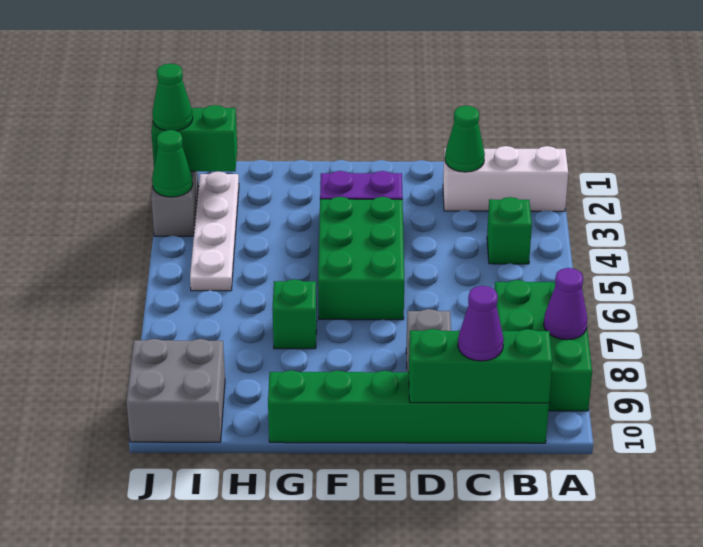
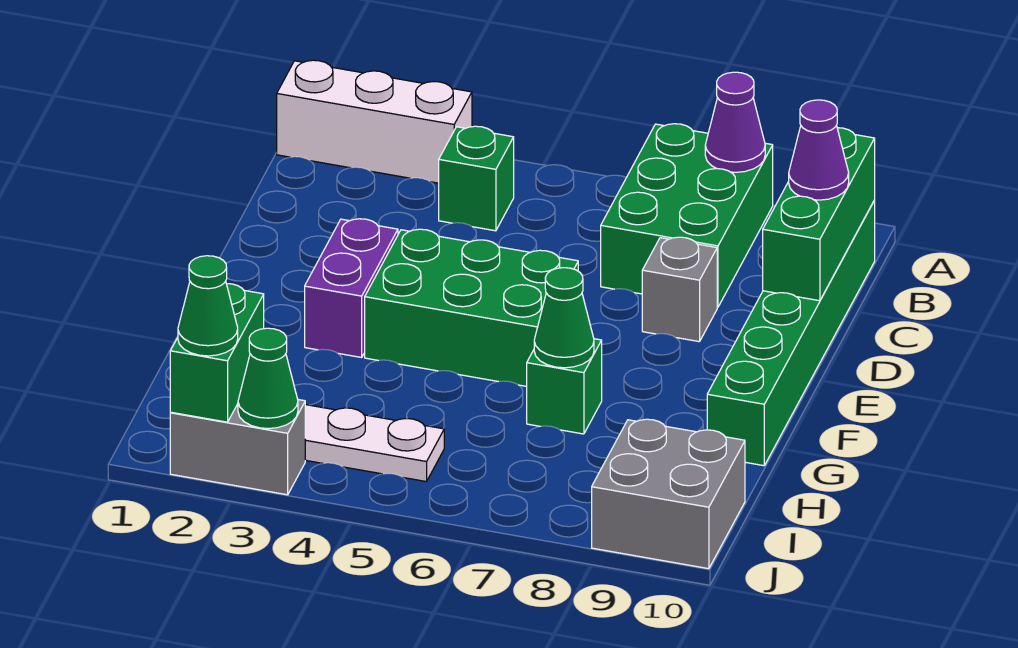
white 1x3 brick [443,146,568,211] -> white 1x3 brick turned to [277,60,472,183]
green 2x3 brick [495,280,592,411] -> green 2x3 brick turned to [601,124,773,307]
green 1x1 cone [445,106,485,172] -> green 1x1 cone moved to [534,268,594,368]

